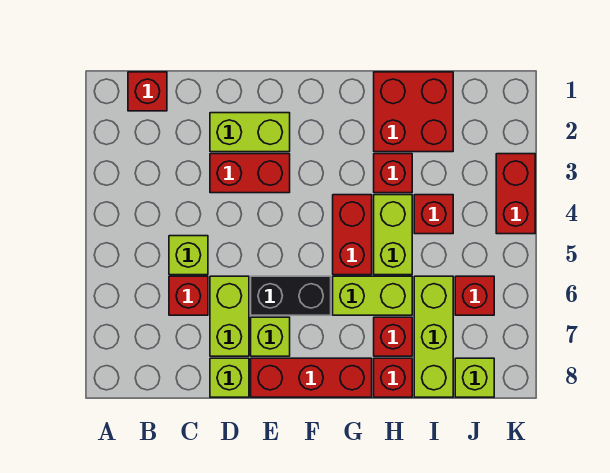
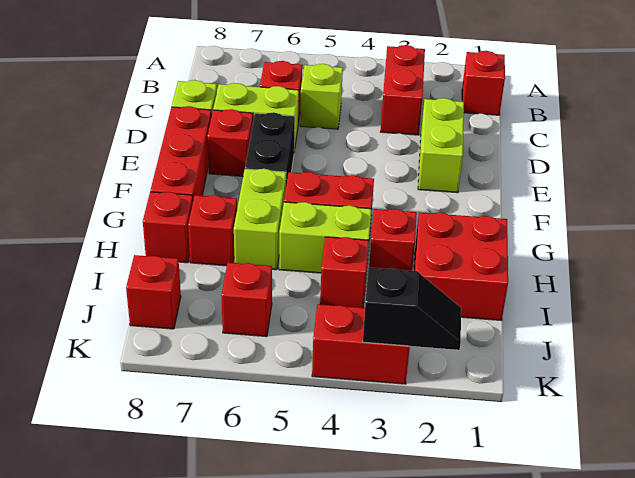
red 1x2 brick [210,154,290,193] -> red 1x2 brick moved to [381,45,425,135]
lime 1x1 brick [251,317,290,356] -> red 1x1 brick [207,109,253,176]
lime 1x3 brick [414,276,453,397] -> none
lime 1x1 brick [455,358,494,397] -> red 1x1 brick [126,255,181,329]
none -> black 1x2 slope [363,267,461,350]

